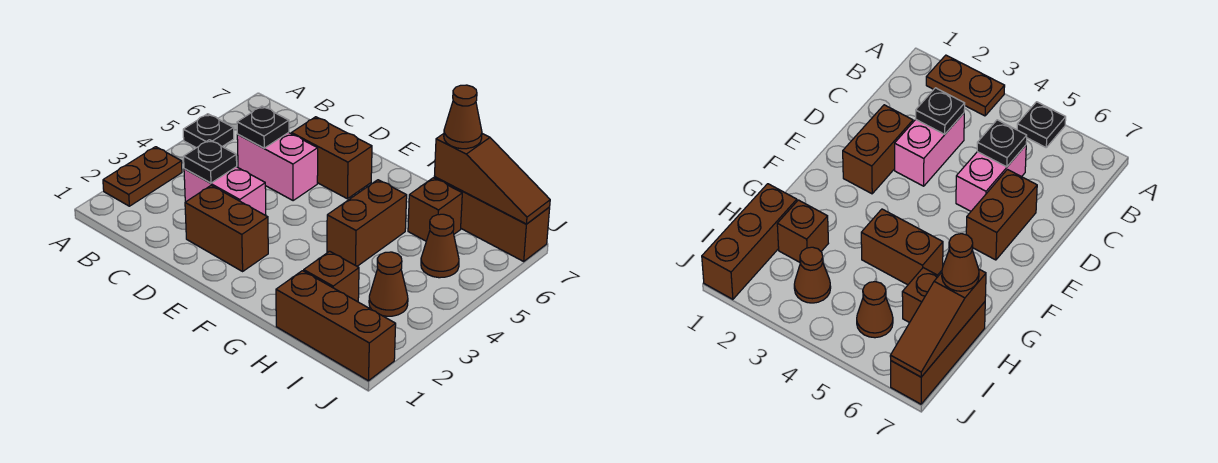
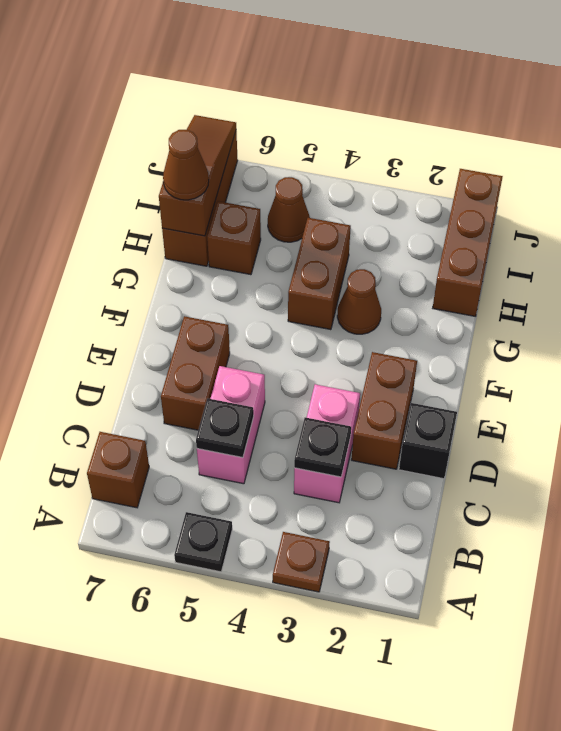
brown 1x2 plate [103,147,182,206] -> brown 1x1 plate [273,532,330,592]
none -> black 1x1 brick [399,403,457,479]
brown 1x2 brick [327,180,407,266] -> brown 1x2 brick turned to [288,218,351,330]
brown 1x1 brick [304,251,359,302] -> brown 1x1 brick moved to [87,432,149,508]
brown 1x1 cone [369,252,408,316] -> brown 1x1 cone moved to [337,269,381,334]

